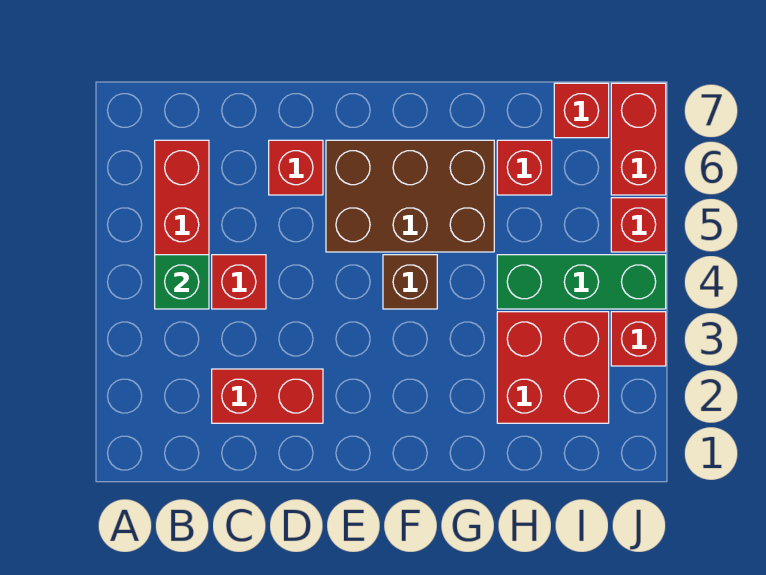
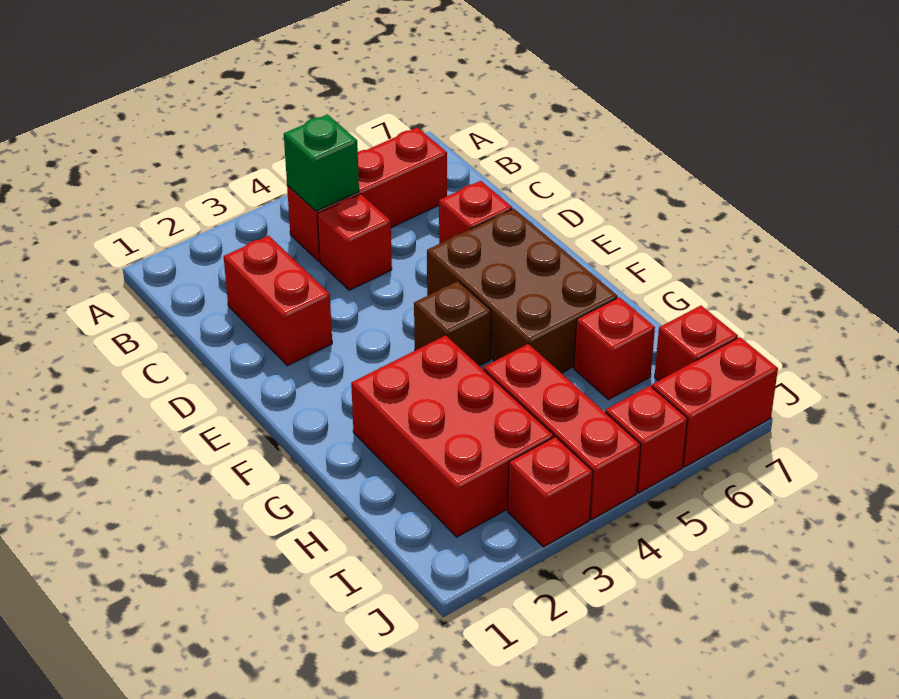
red 2x2 brick [497,312,609,423] -> red 2x3 brick [351,335,554,537]
green 1x3 brick [497,255,666,309] -> red 1x3 brick [484,344,641,519]

